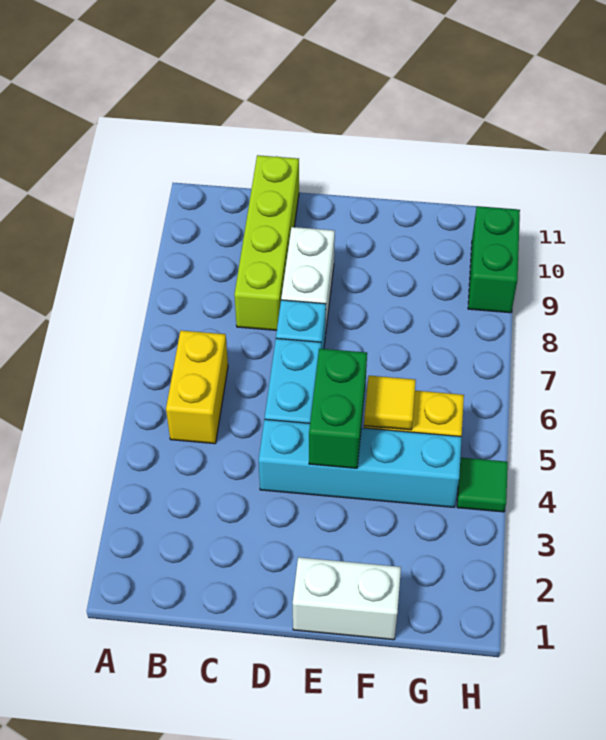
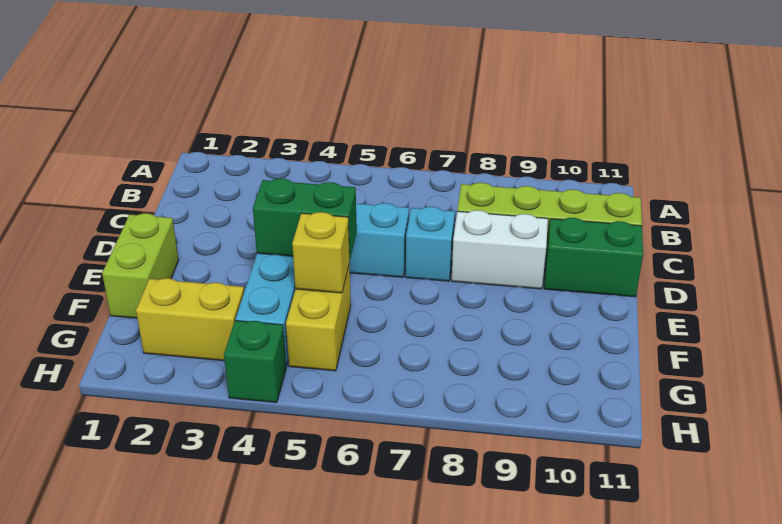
yellow 1x2 brick [166,330,228,444] -> yellow 1x2 brick moved to [136,278,244,361]
white 1x2 brick [293,557,401,640] -> lime 1x2 brick [102,213,179,318]
yellow 1x1 tile [364,376,416,430] -> yellow 1x1 brick [292,212,350,293]
green 1x1 tile [457,458,508,512] -> green 1x1 brick [224,321,286,403]
green 1x2 brick [468,206,520,313] -> green 1x2 brick moved to [544,218,643,297]

